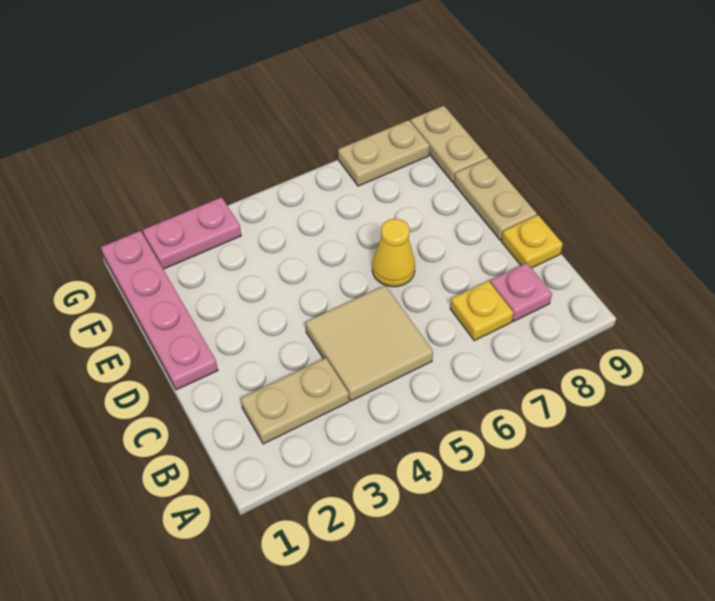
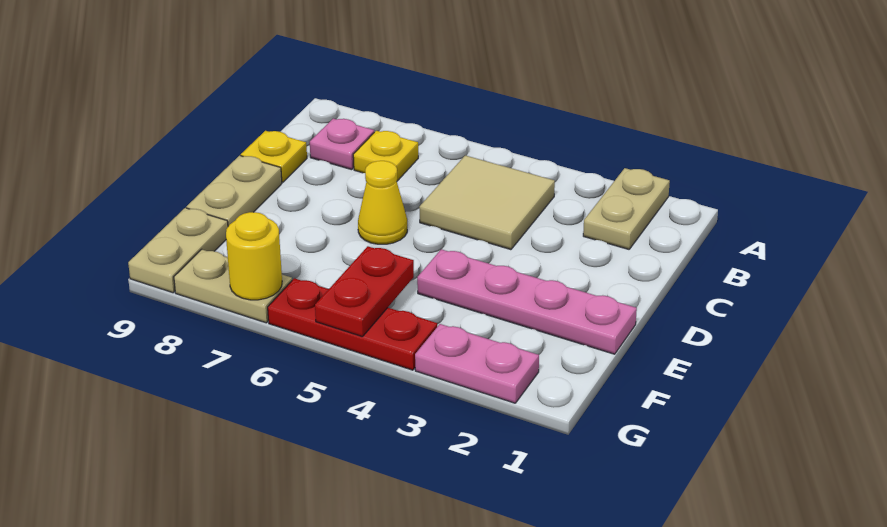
tan 1x2 plate [241,358,349,444] -> tan 1x2 plate turned to [583,168,670,249]
pink 1x4 plate [101,231,218,390] -> pink 1x4 plate turned to [417,249,637,354]
none -> red 1x2 plate [315,246,414,337]
none -> red 1x3 plate [268,278,437,370]
none -> yellow 1x1 round brick [226,212,282,300]

